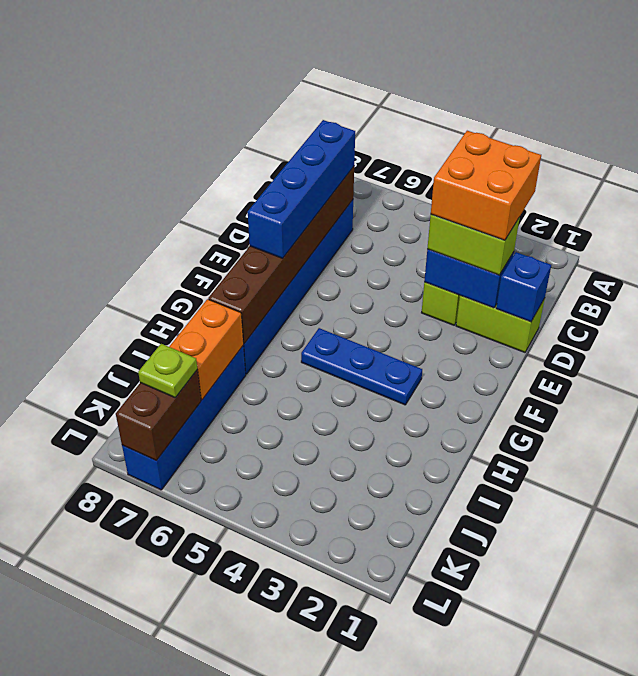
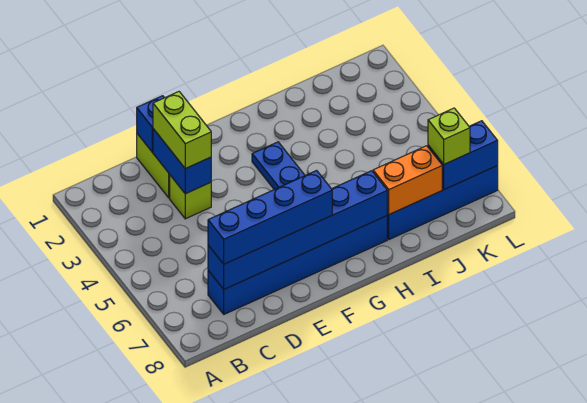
orange 2x2 brick [431,131,541,240] -> none
brown 1x6 brick [208,167,354,343] -> blue 1x6 brick [208,171,387,289]
brown 1x2 brick [116,370,201,460] -> blue 1x2 brick [428,121,498,189]
lime 1x1 plate [138,344,197,398] -> lime 1x1 brick [428,108,470,164]

